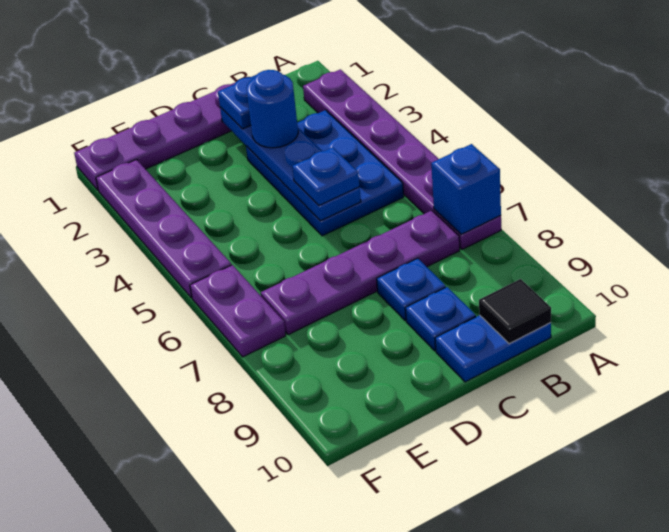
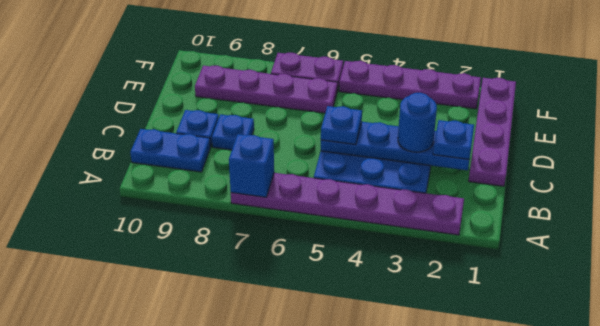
purple 1x4 plate [261,210,460,335] -> purple 1x4 plate turned to [195,66,338,113]
blue 1x2 plate [435,315,551,382] -> blue 1x2 plate turned to [130,129,210,172]
black 1x1 tile [479,279,551,344] -> none

